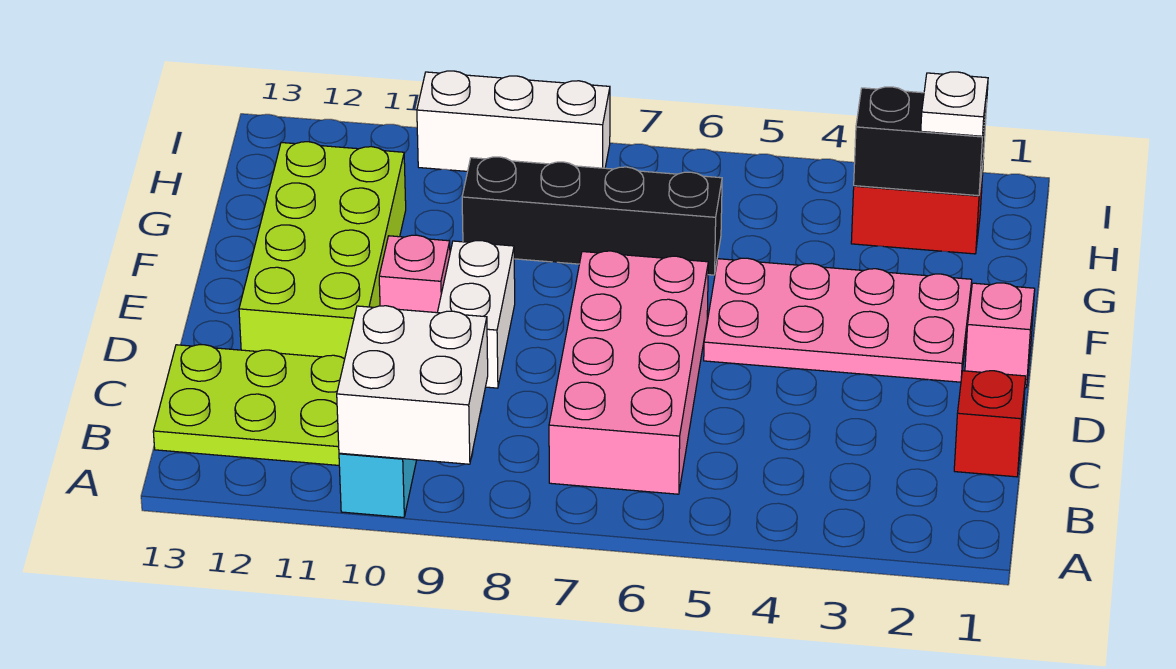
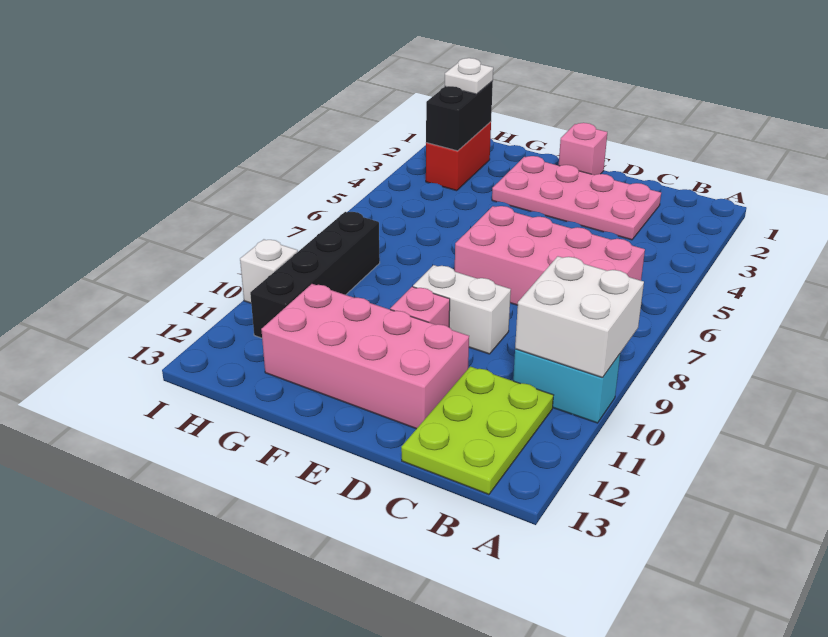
red 1x1 brick [954,371,1026,477] -> none
lime 2x4 brick [239,142,406,359] -> pink 2x4 brick [261,284,469,429]
pink 2x4 plate [704,258,972,382] -> pink 2x4 plate turned to [492,156,661,240]
black 1x4 brick [462,157,722,275] -> black 1x4 brick moved to [250,212,380,338]
white 1x3 brick [417,71,610,171] -> white 1x1 brick [240,239,298,303]

